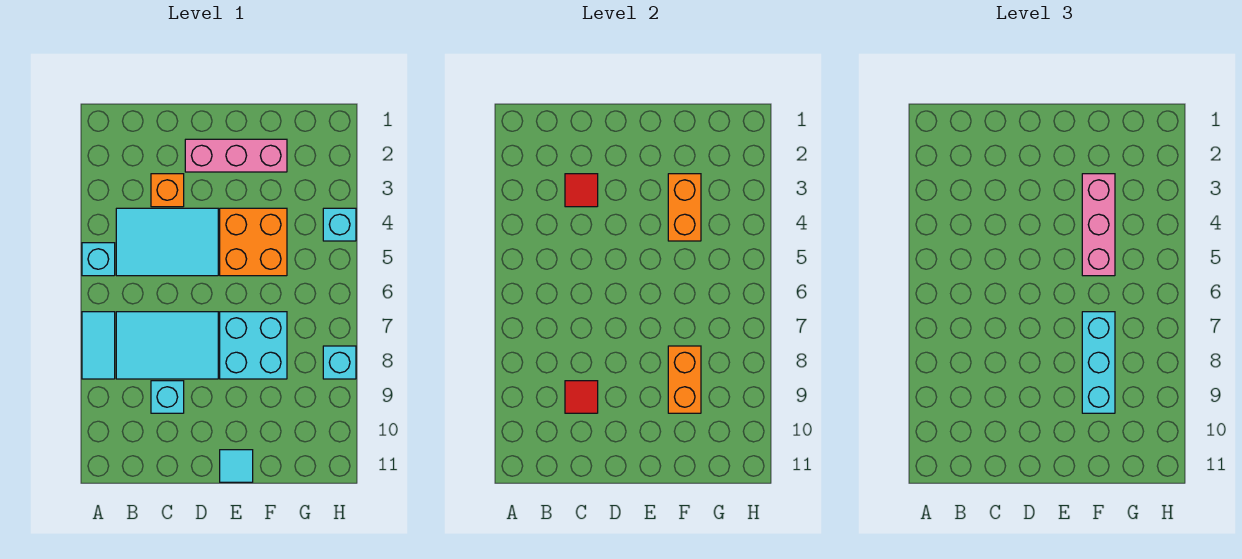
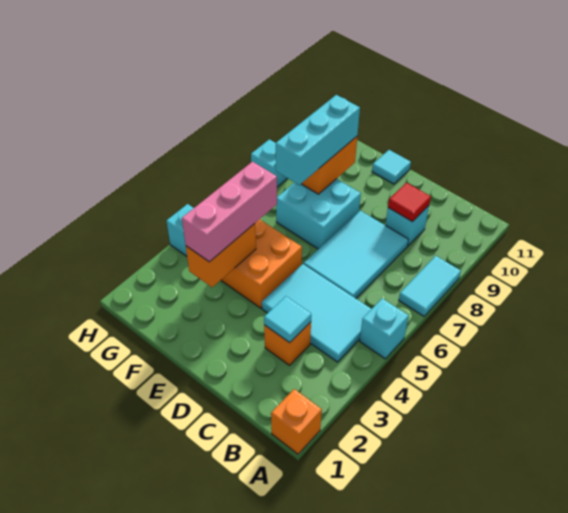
none -> orange 1x1 brick [271,389,322,454]
cyan 2x3 tile [116,312,218,379] -> cyan 2x3 tile turned to [304,211,408,298]
red 1x1 tile [565,174,598,207] -> cyan 1x1 tile [264,296,311,343]
pink 1x3 brick [185,139,287,172] -> none

